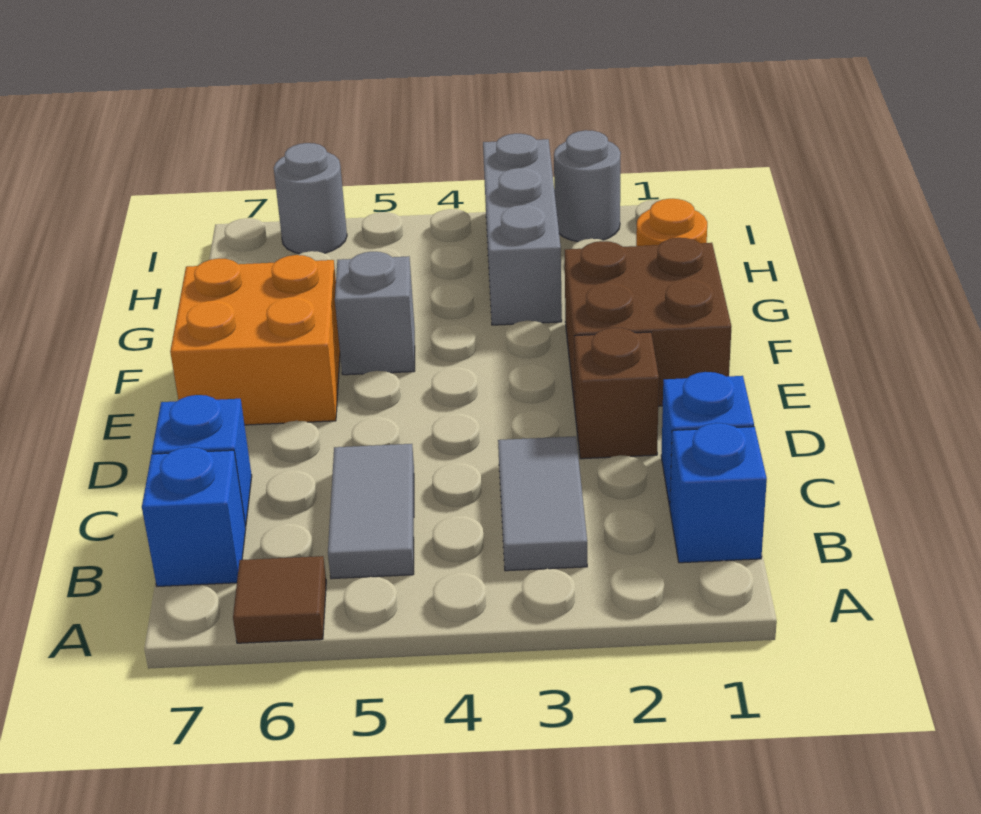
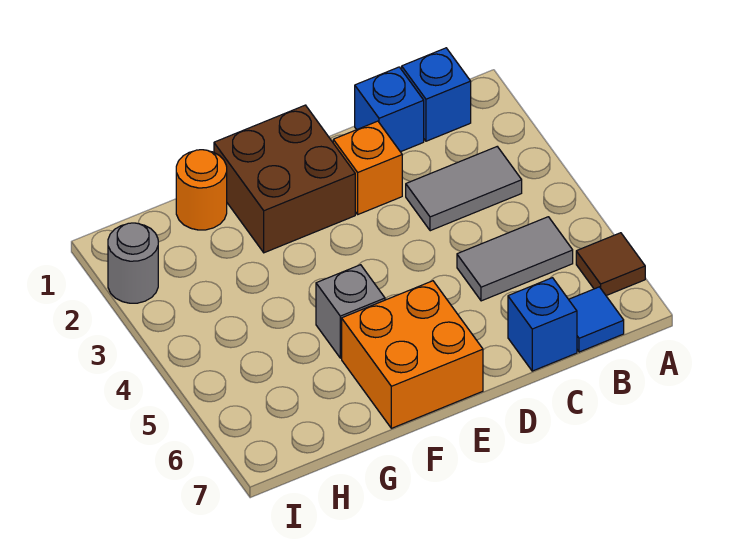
blue 1x1 brick [142,447,246,586] -> blue 1x1 tile [569,287,624,352]
brown 1x1 brick [574,328,659,459] -> orange 1x1 brick [333,121,402,214]
grey 1x3 brick [483,134,562,325] -> none
grey 1x1 round brick [274,143,347,254] -> none

